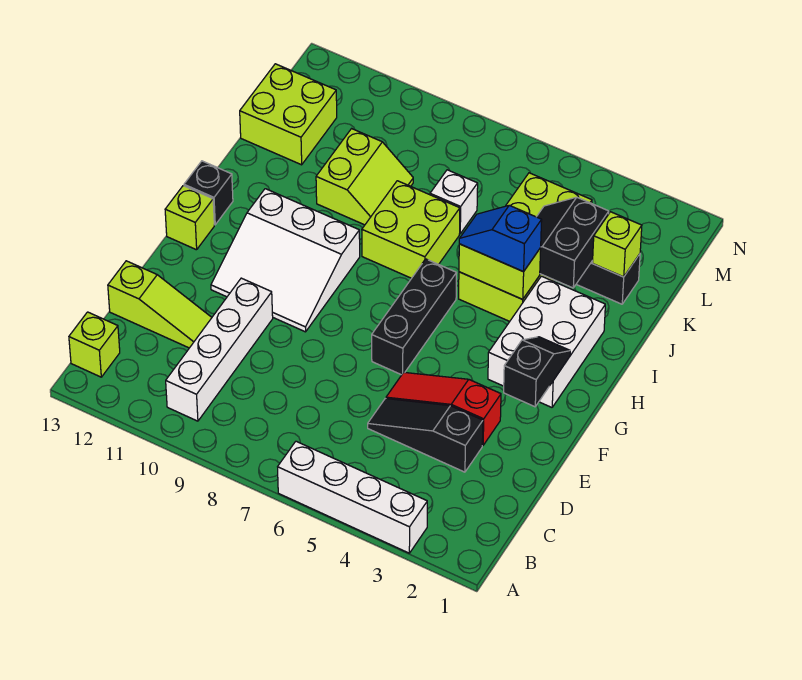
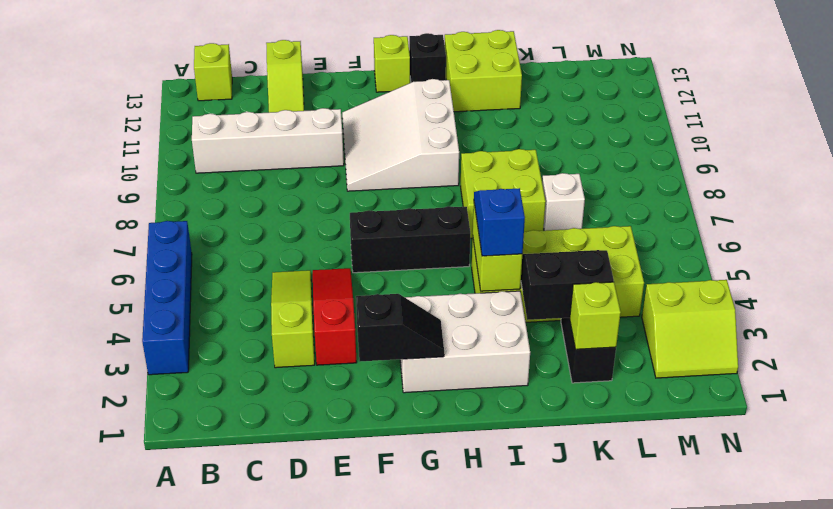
white 1x4 brick [278,441,427,553] -> blue 1x4 brick [142,221,192,375]
black 1x3 slope [368,399,483,472] -> lime 1x3 slope [271,270,315,368]
lime 2x2 slope [316,129,413,225] -> lime 2x2 slope moved to [642,280,738,378]
lime 2x2 brick [240,64,337,165] -> lime 2x2 brick moved to [445,30,522,112]

